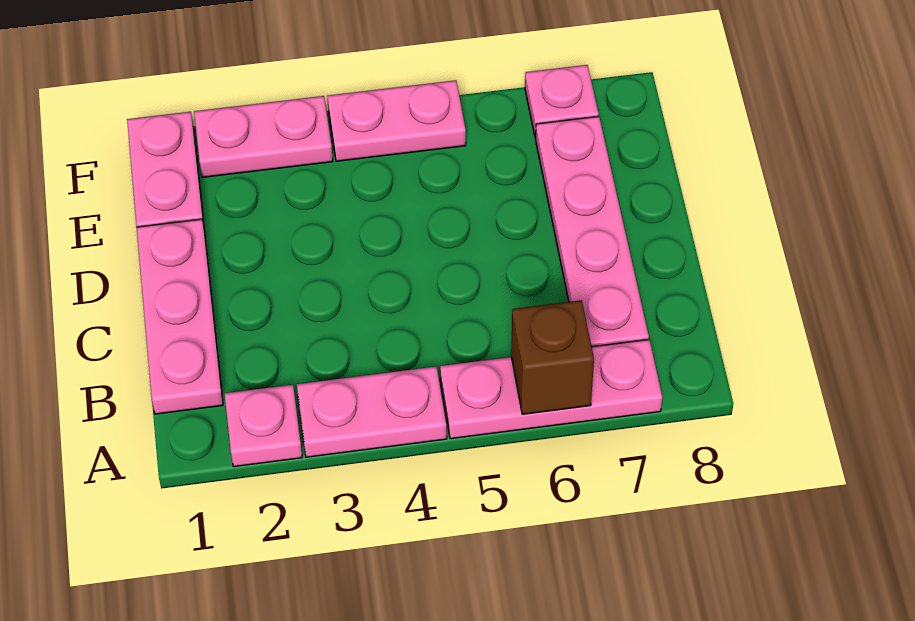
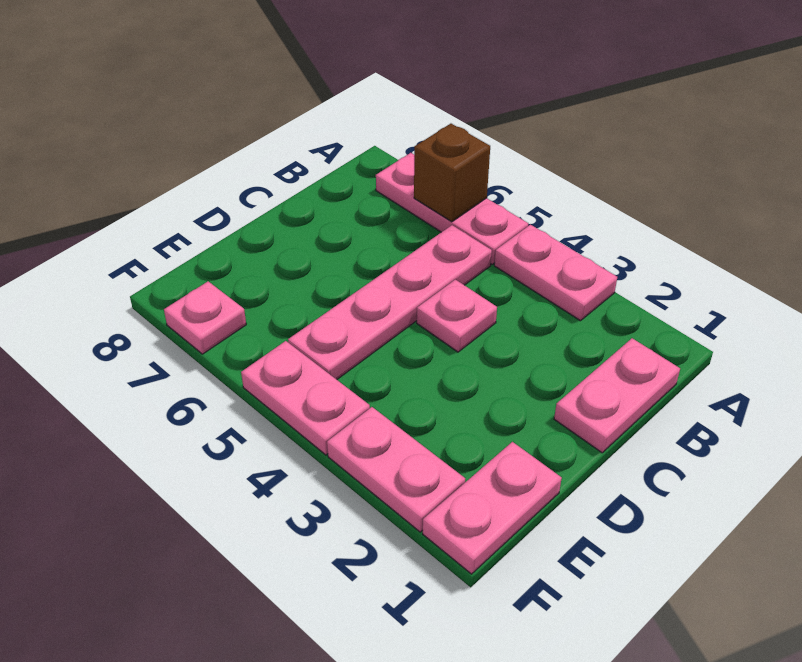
pink 1x1 plate [225,385,302,467] -> pink 1x1 plate moved to [417,280,497,352]
pink 1x3 plate [137,219,223,414] -> pink 1x2 plate [554,338,680,453]
pink 1x4 plate [536,116,649,347] -> pink 1x4 plate moved to [288,225,492,380]

